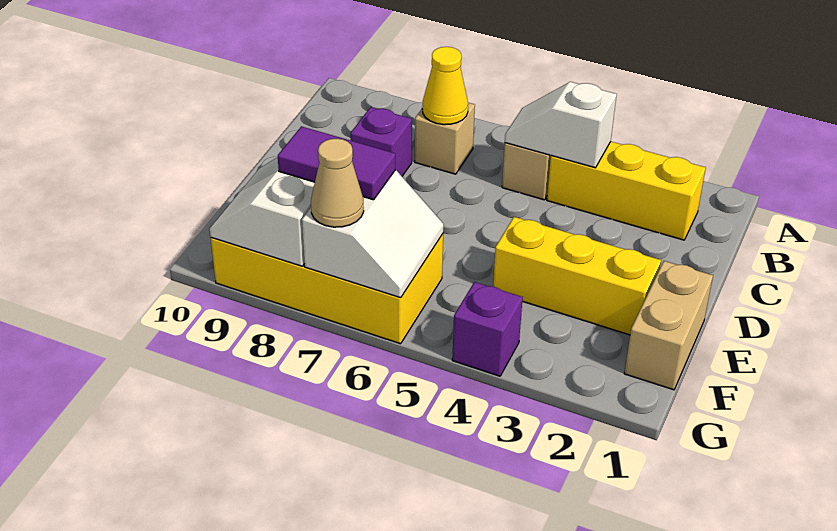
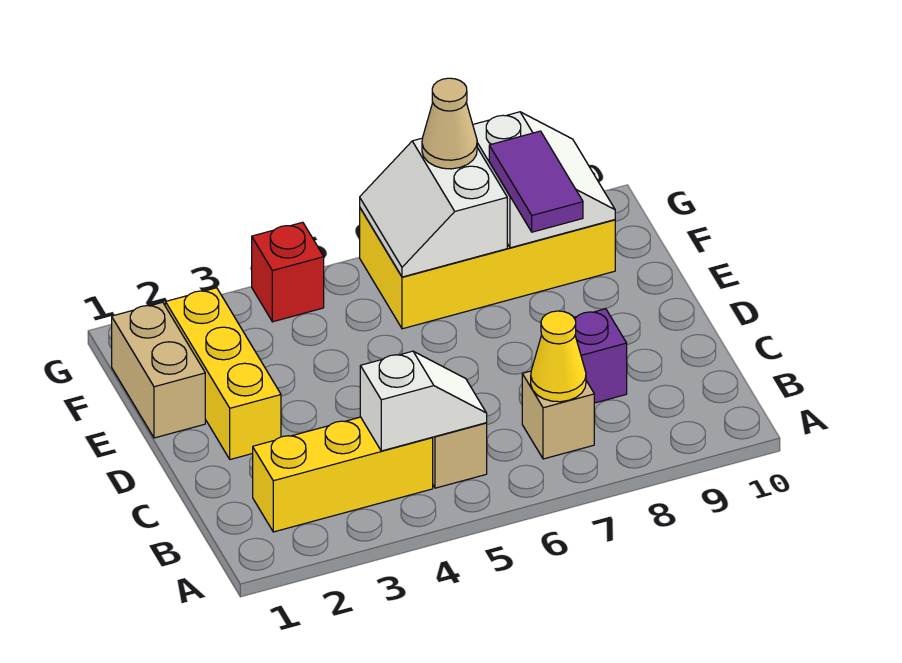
yellow 1x3 brick [493,217,661,335] -> yellow 1x3 brick turned to [165,288,281,459]
purple 1x2 tile [278,126,395,200] -> purple 1x2 tile turned to [489,131,583,232]
purple 1x1 brick [452,282,523,376] -> red 1x1 brick [252,222,324,322]

